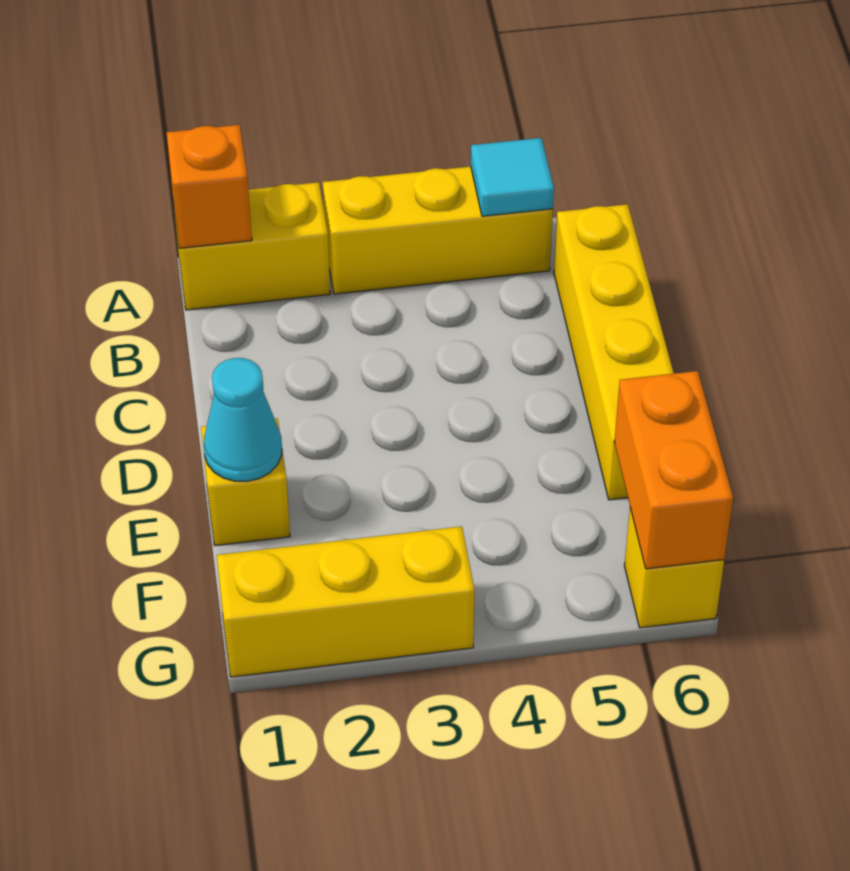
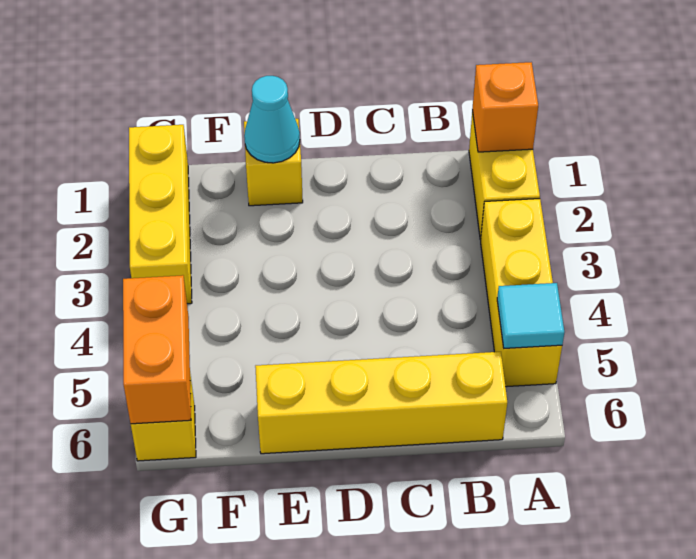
orange 1x2 brick [614,371,733,569] -> orange 1x2 brick turned to [123,275,191,424]

